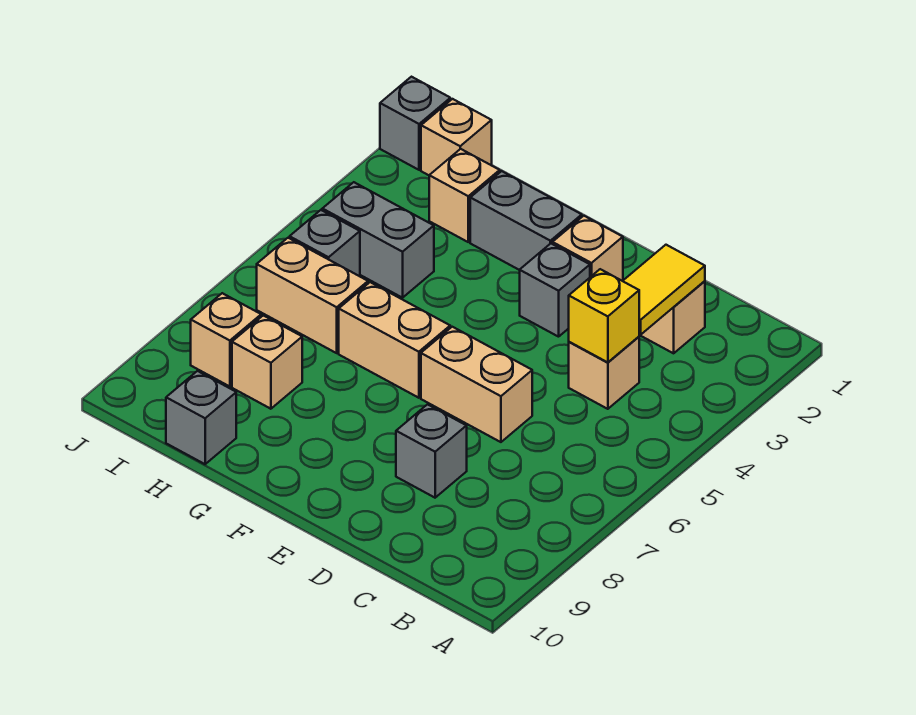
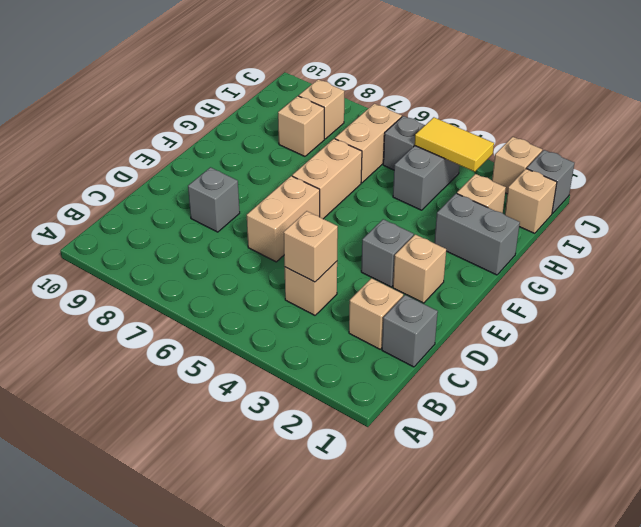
yellow 1x2 tile [623,245,705,335] -> yellow 1x2 tile moved to [415,117,494,172]
yellow 1x1 brick [569,269,639,362] -> tan 1x1 brick [284,211,338,282]
grey 1x2 brick [470,171,582,270] -> grey 1x2 brick turned to [435,194,520,275]
grey 1x1 brick [166,371,236,464] -> grey 1x1 brick moved to [382,295,438,367]
none -> tan 1x1 brick [492,137,542,194]

